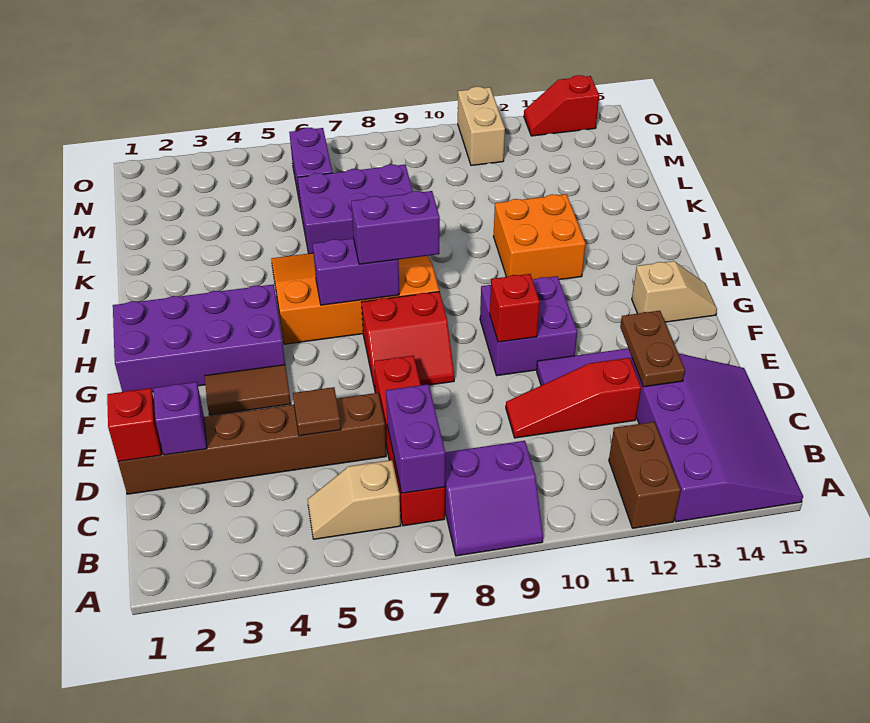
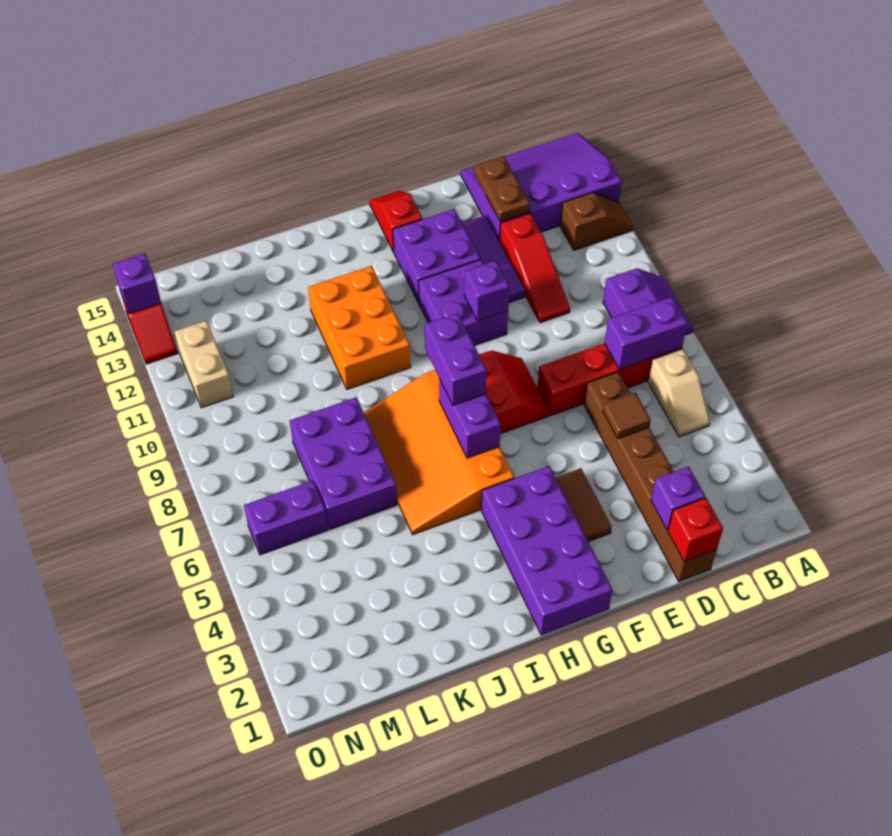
brown 1x2 brick [609,422,681,528] -> brown 1x2 slope [561,193,633,250]
brown 1x2 plate [620,311,685,387] -> brown 1x2 plate turned to [474,156,530,221]
red 1x1 brick [490,274,540,342] -> purple 1x1 brick [464,261,509,321]
none -> purple 2x2 brick [393,209,480,303]
tan 1x2 slope [632,261,717,322] -> red 1x2 slope [369,191,422,252]
orange 2x2 brick [493,194,586,280] -> orange 2x3 brick [308,266,411,389]
tan 1x2 brick [458,87,505,166] -> tan 1x2 brick turned to [174,321,233,408]
none -> purple 1x1 brick [113,253,161,314]

